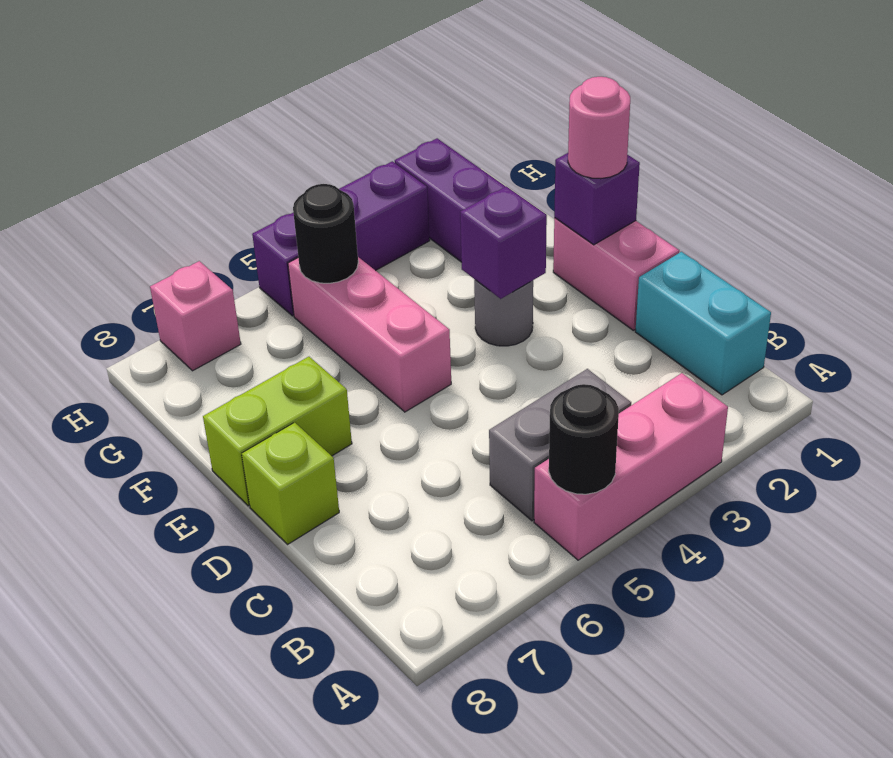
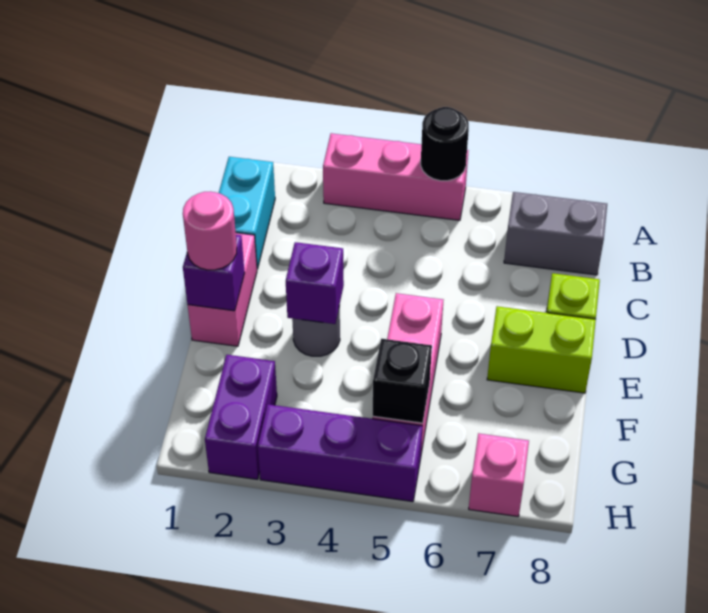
grey 1x2 brick [489,369,631,521] -> grey 1x2 brick moved to [504,192,607,275]
black 1x1 round brick [293,184,358,283] -> black 1x1 brick [373,339,432,423]

